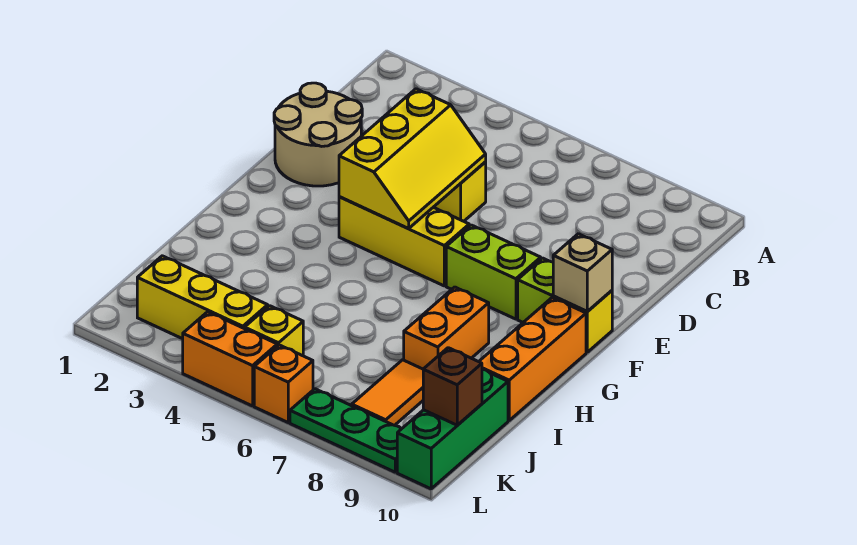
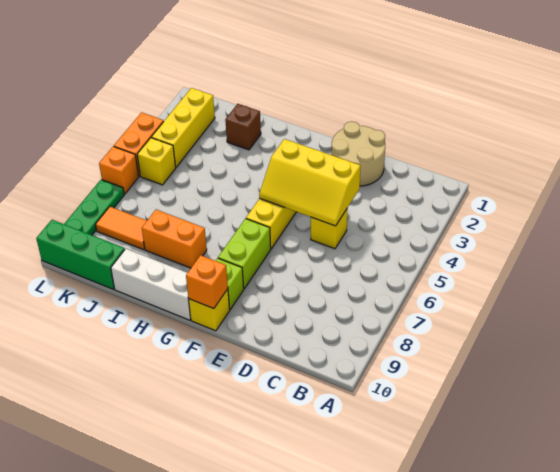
tan 1x1 brick [553,234,612,312] -> orange 1x1 brick [186,255,228,309]
orange 1x3 brick [479,297,586,420] -> white 1x3 brick [111,249,191,320]
brown 1x1 brick [423,348,482,425] -> brown 1x1 brick moved to [225,104,261,150]

